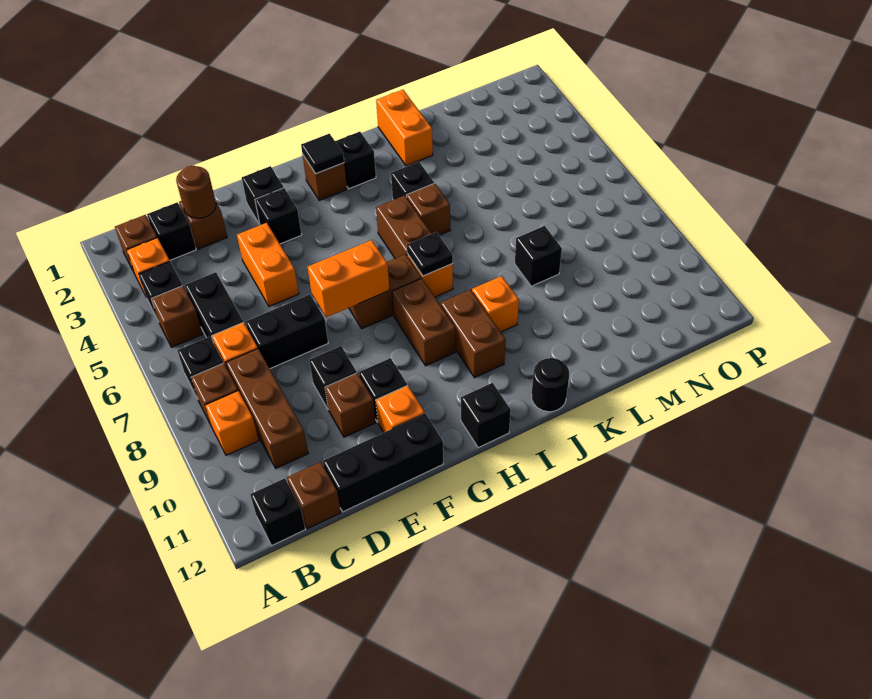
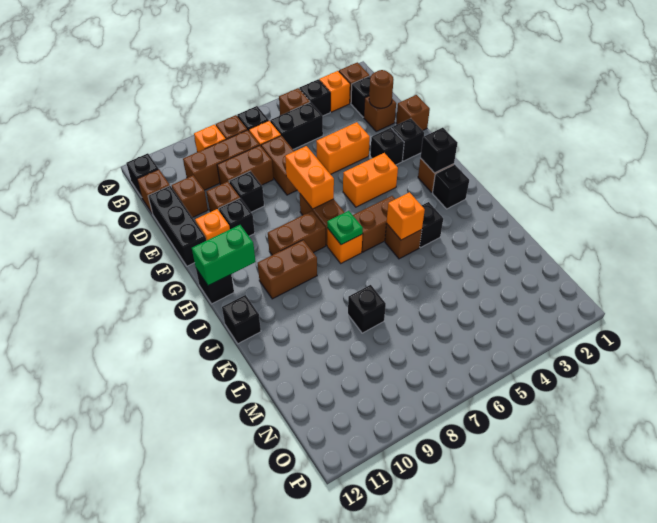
black 1x2 brick [246,295,328,369] -> brown 1x2 brick [261,136,297,195]
none -> brown 1x2 brick [217,145,273,185]
none -> brown 1x1 brick [172,176,208,218]
none -> brown 1x1 brick [396,95,430,131]
black 1x1 tile [301,134,344,174] -> black 1x1 brick [420,128,458,173]
none -> green 1x2 brick [192,225,256,286]
black 1x1 plate [407,232,453,276] -> green 1x1 plate [327,211,363,245]
orange 1x1 brick [472,276,519,332] -> orange 1x1 brick moved to [387,192,425,240]
black 1x1 round brick [531,358,569,412] -> black 1x1 brick [222,295,261,344]
orange 1x2 brick [376,90,433,166] -> orange 1x2 brick moved to [343,153,398,207]

